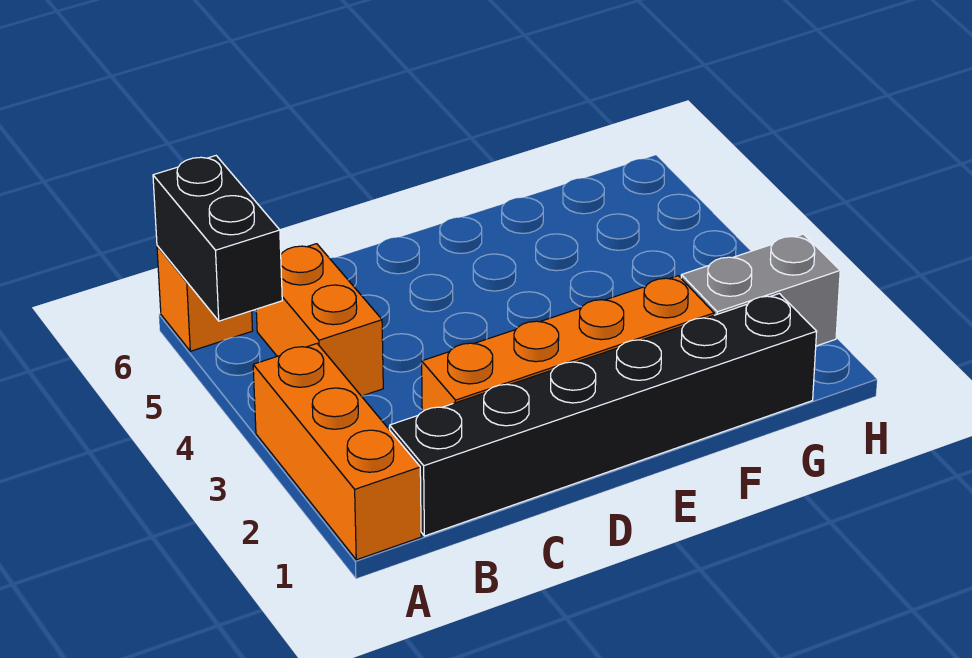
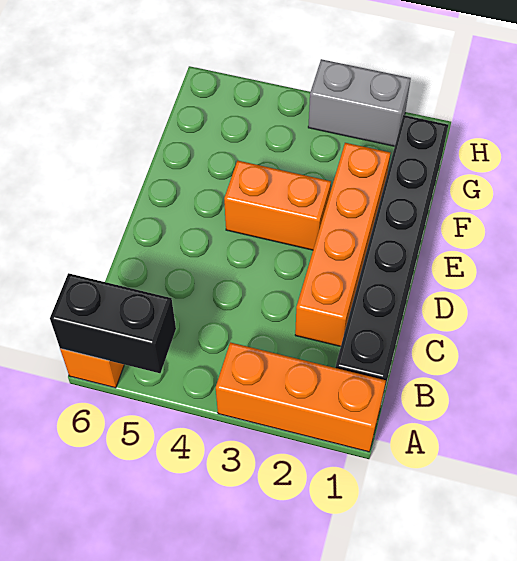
orange 1x2 brick [256,244,383,396] -> orange 1x2 brick moved to [224,161,331,250]
grey 1x2 brick [681,234,840,346] -> grey 1x2 brick turned to [308,59,411,146]

